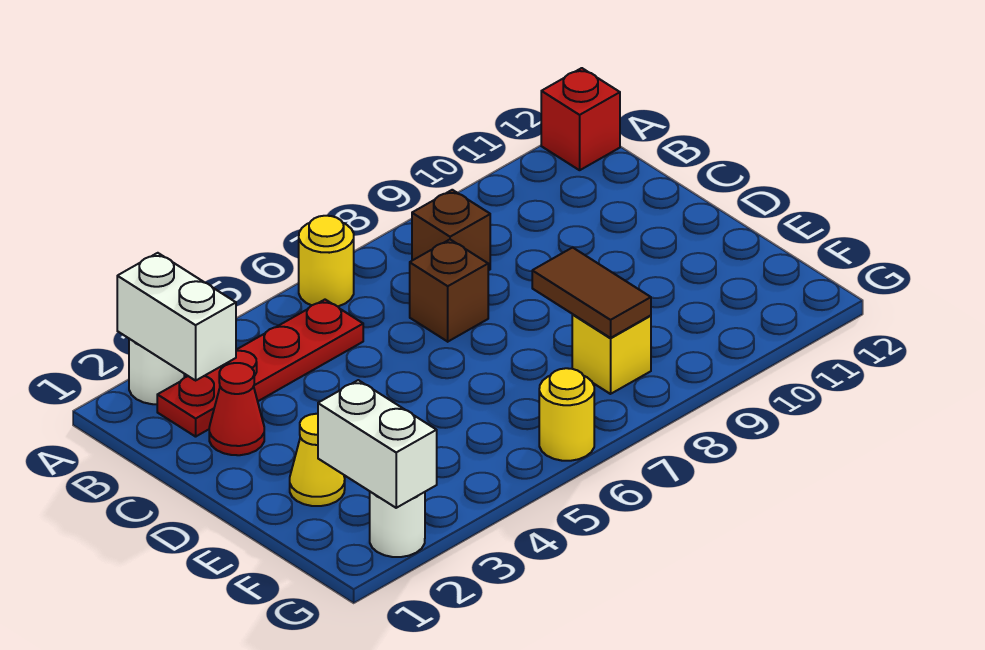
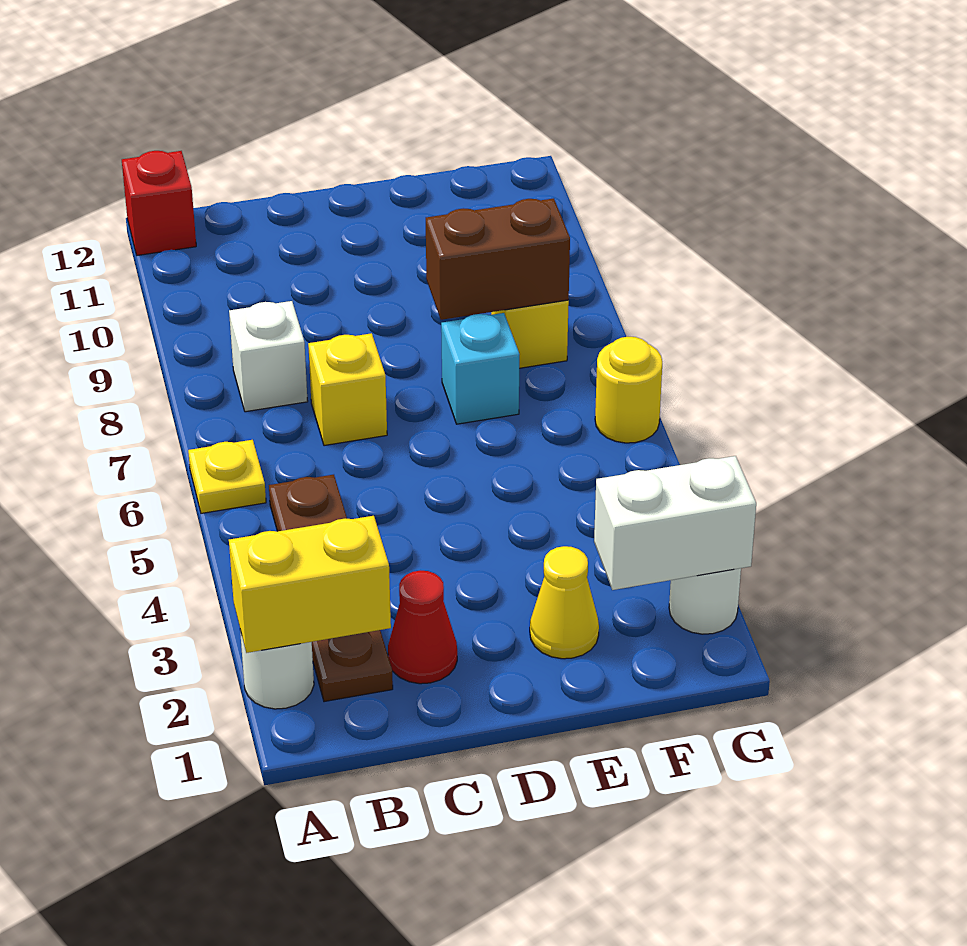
white 1x2 brick [117,253,236,380] -> yellow 1x2 brick [229,516,391,653]
yellow 1x1 round brick [299,216,354,306] -> yellow 1x1 plate [188,440,266,513]
red 1x4 plate [157,300,363,437] -> brown 1x4 plate [269,475,393,702]
brown 1x1 brick [412,190,490,271] -> white 1x1 brick [229,301,308,412]
brown 1x1 brick [410,240,488,342] -> yellow 1x1 brick [308,333,387,446]
none -> cyan 1x1 brick [441,313,520,424]
brown 1x2 tile [532,248,651,338] -> brown 1x2 brick [426,198,570,320]

